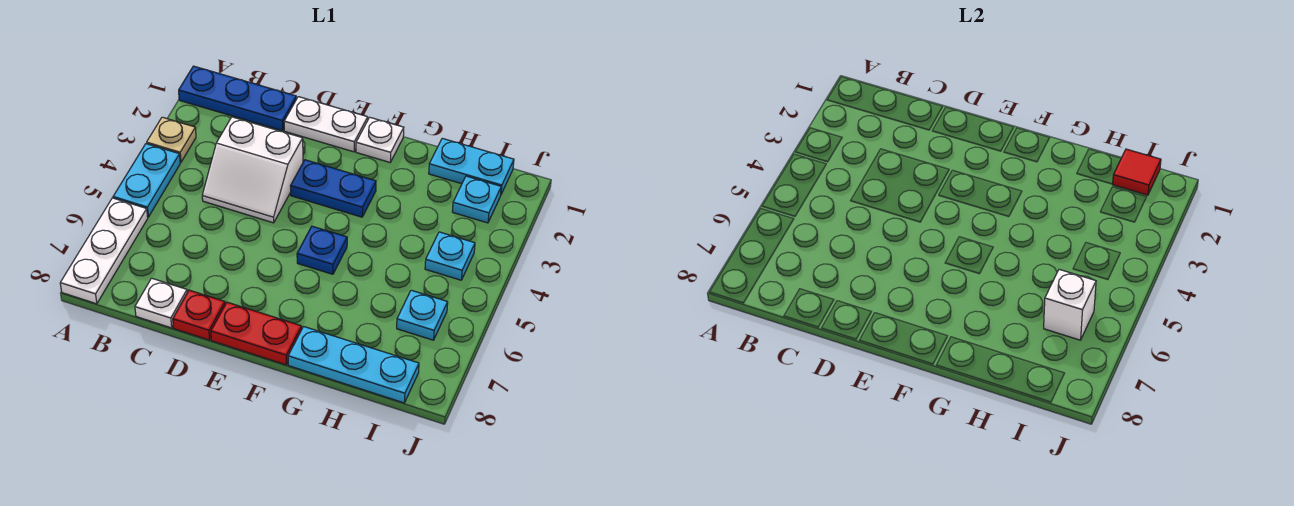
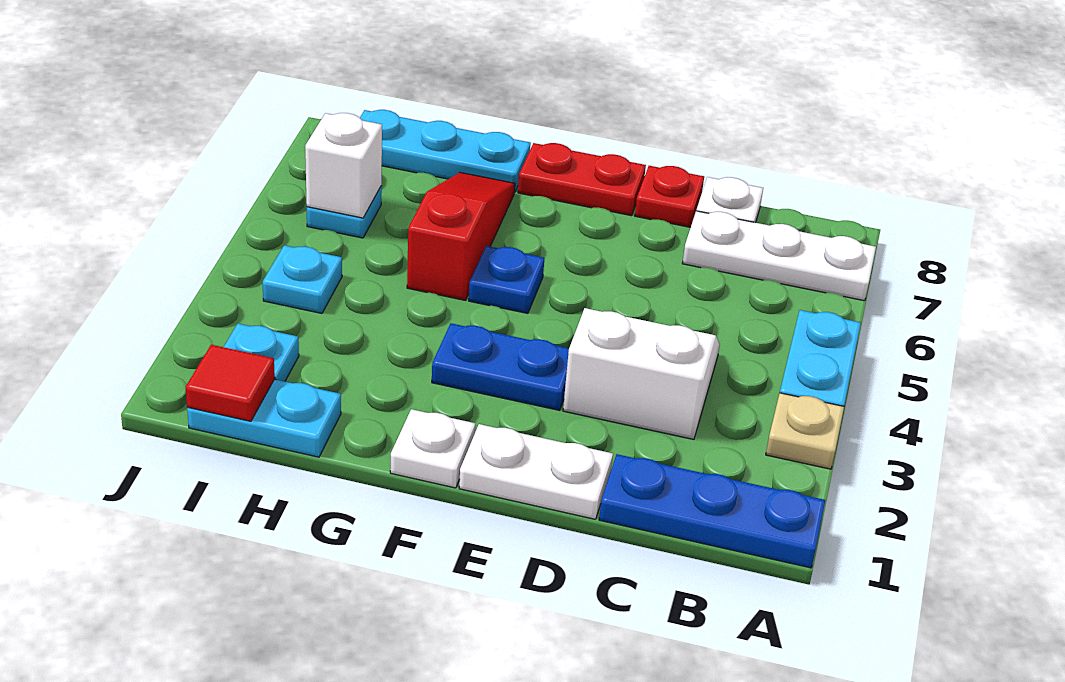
white 1x3 plate [60,198,148,304] -> white 1x3 plate turned to [682,211,876,301]
none -> red 1x3 slope [407,173,515,300]

